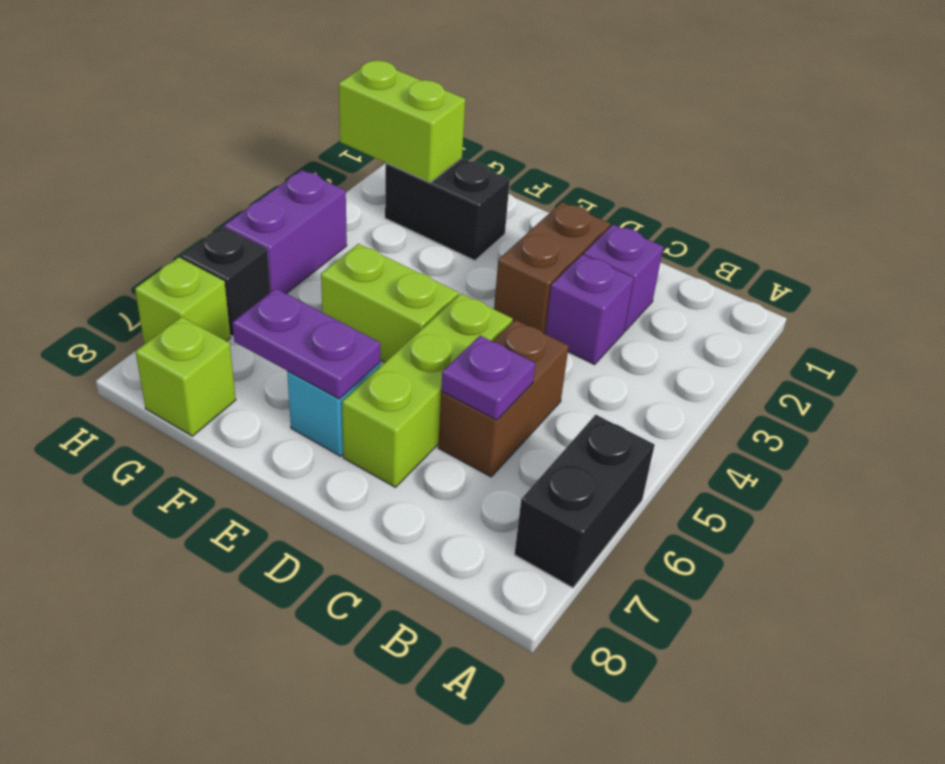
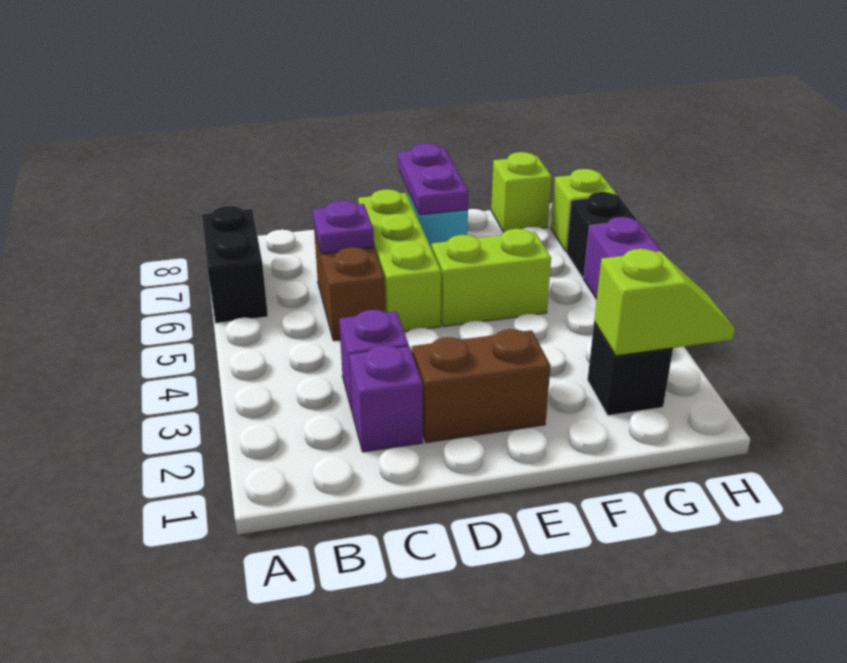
brown 1x2 brick [494,202,610,334] -> brown 1x2 brick turned to [412,329,551,443]
purple 1x2 plate [232,288,380,399] -> purple 1x2 plate turned to [398,143,469,215]
black 1x2 brick [385,158,510,261] -> black 1x1 brick [588,322,673,416]
lime 1x2 brick [339,60,465,183] -> lime 1x2 slope [594,249,735,356]

